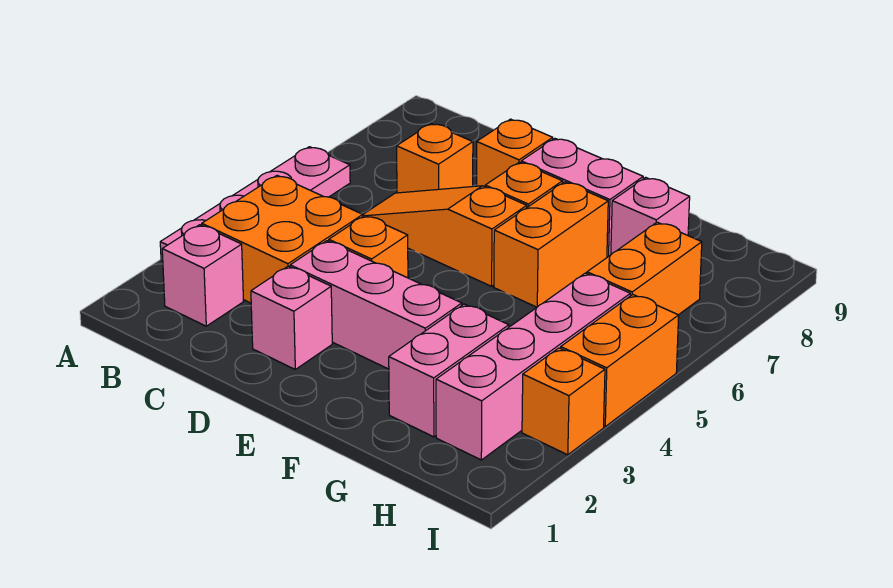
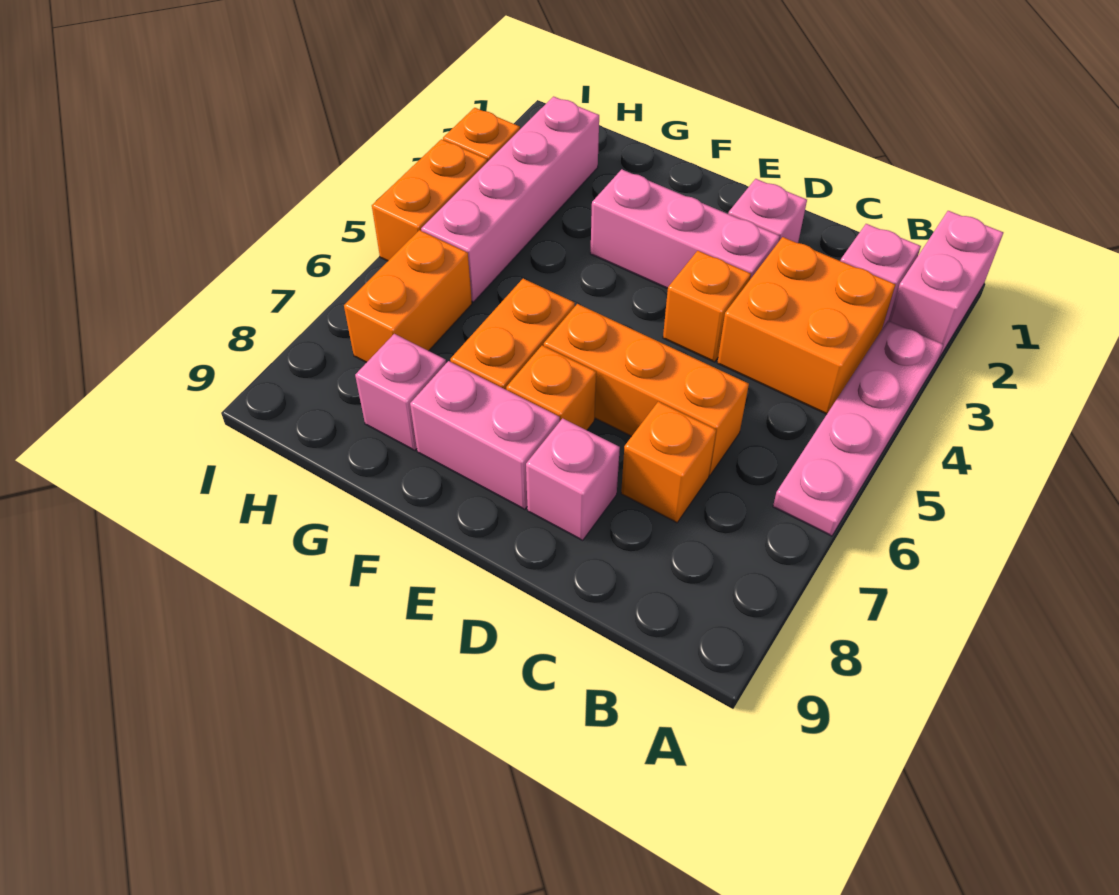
orange 1x3 slope [363,186,527,286] -> orange 1x3 brick [544,304,749,475]
orange 1x1 brick [477,119,553,187] -> pink 1x1 brick [526,418,620,540]
pink 1x2 brick [389,304,509,437] -> pink 1x2 brick moved to [888,211,1003,358]

